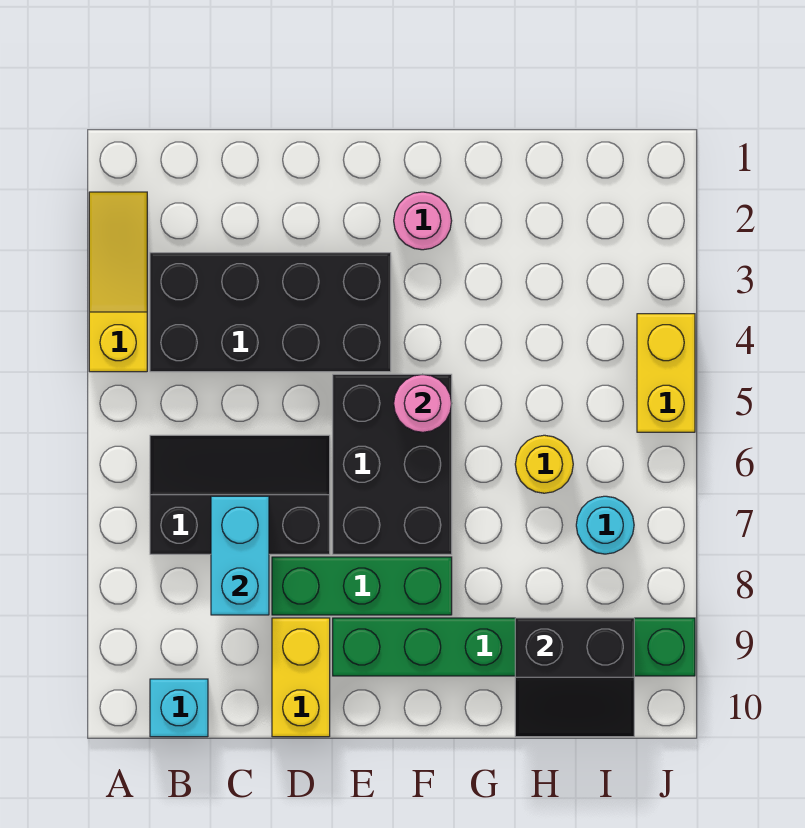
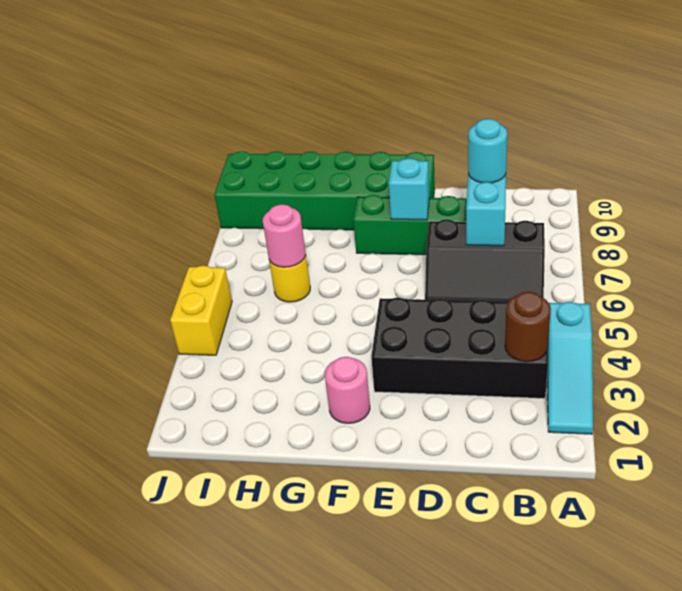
yellow 1x3 slope [89,192,147,372] -> cyan 1x3 slope [547,302,593,434]
none -> brown 1x1 round brick [505,292,551,362]
cyan 1x1 brick [150,679,208,737] -> cyan 1x1 brick moved to [389,158,429,220]
yellow 1x2 brick [272,618,330,737] -> none
black 2x3 brick [333,374,452,554] -> none
green 1x6 brick [333,618,695,676] -> green 2x6 brick [214,151,435,230]
pink 1x1 round brick [394,374,452,432] -> pink 1x1 round brick moved to [263,204,306,267]
black 2x2 slope [515,618,634,737] -> none
cyan 1x1 round brick [576,496,634,554] -> cyan 1x1 round brick moved to [468,119,507,183]

